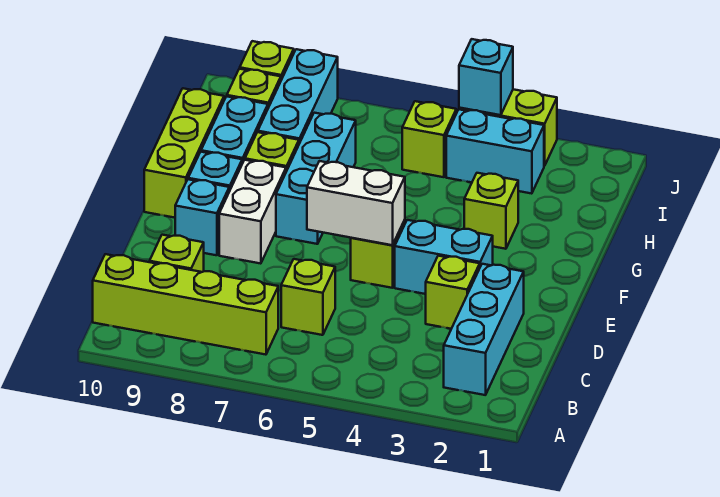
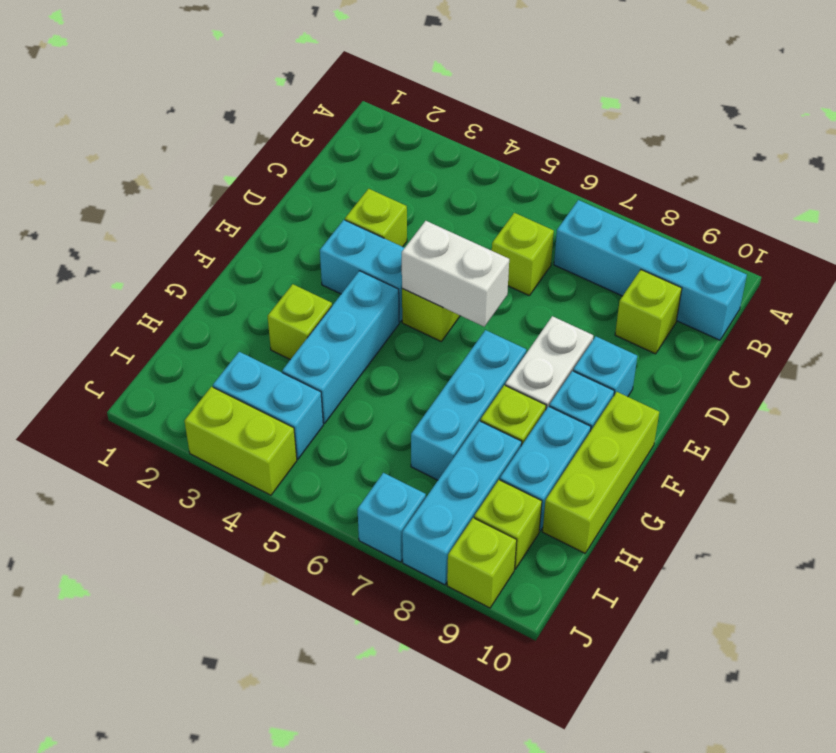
cyan 1x3 brick [444,264,524,395] -> cyan 1x3 brick moved to [282,271,399,424]
lime 1x4 brick [93,254,278,355] -> cyan 1x4 brick [554,200,747,340]
lime 1x1 brick [402,101,456,177] -> none
cyan 1x1 brick [459,39,513,115] -> cyan 1x1 brick moved to [358,473,426,562]

